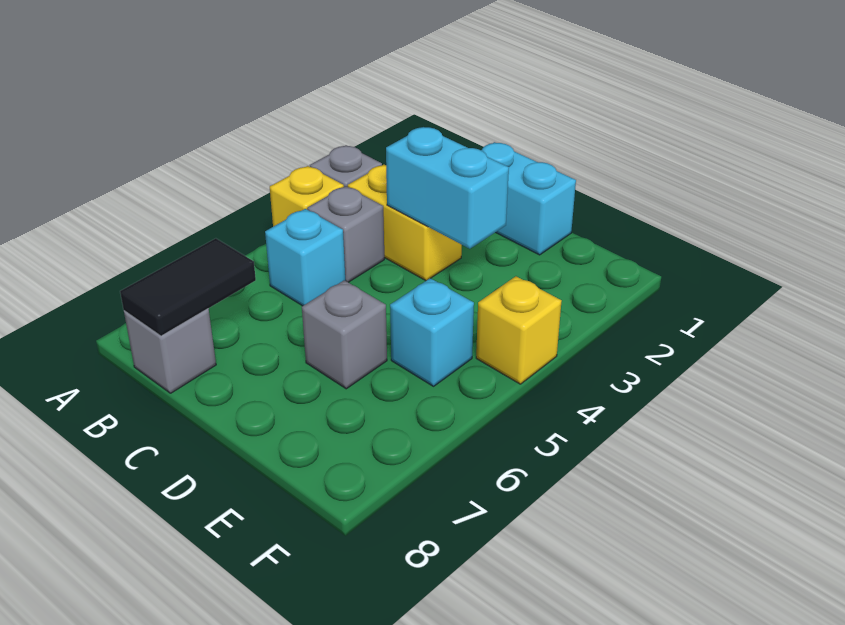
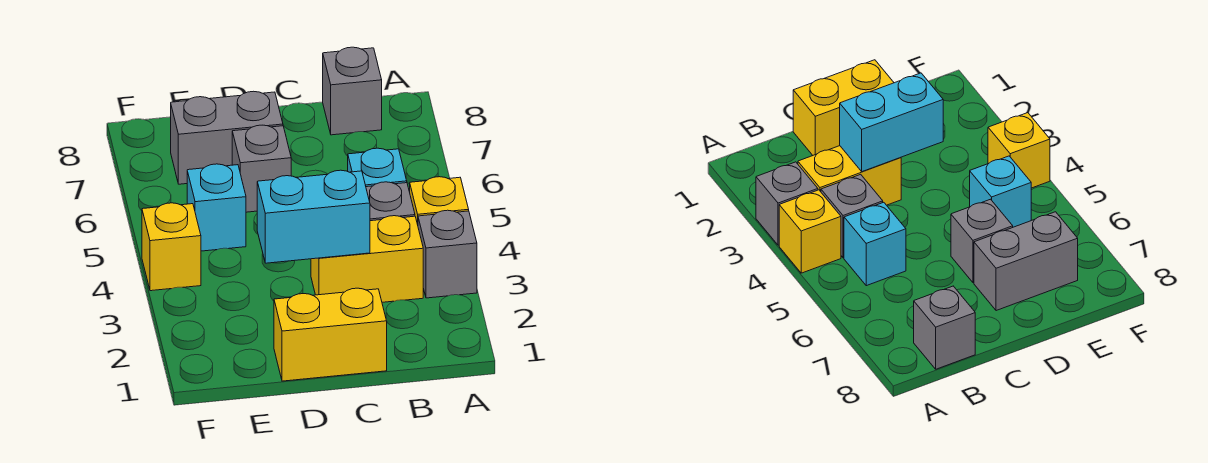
black 1x2 tile [120,238,256,336] -> none
cyan 1x2 brick [481,142,576,255] -> yellow 1x2 brick [274,288,387,381]
none -> grey 1x2 brick [171,91,283,184]

